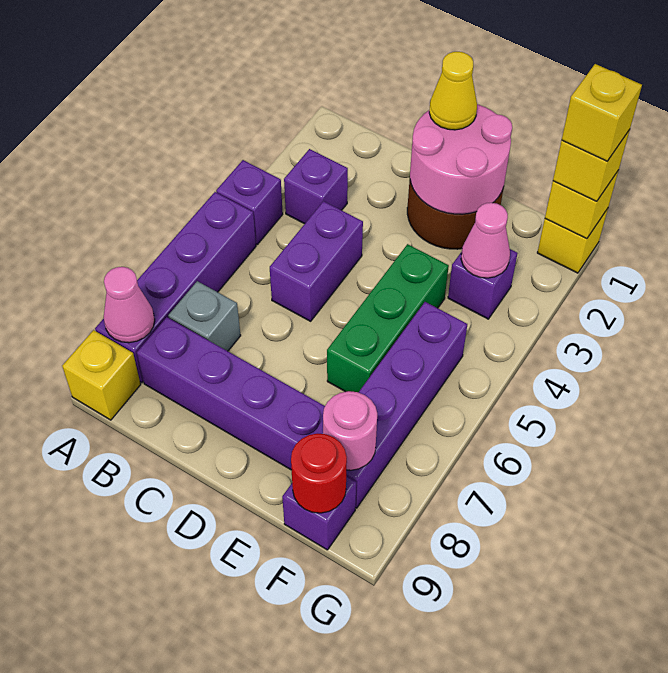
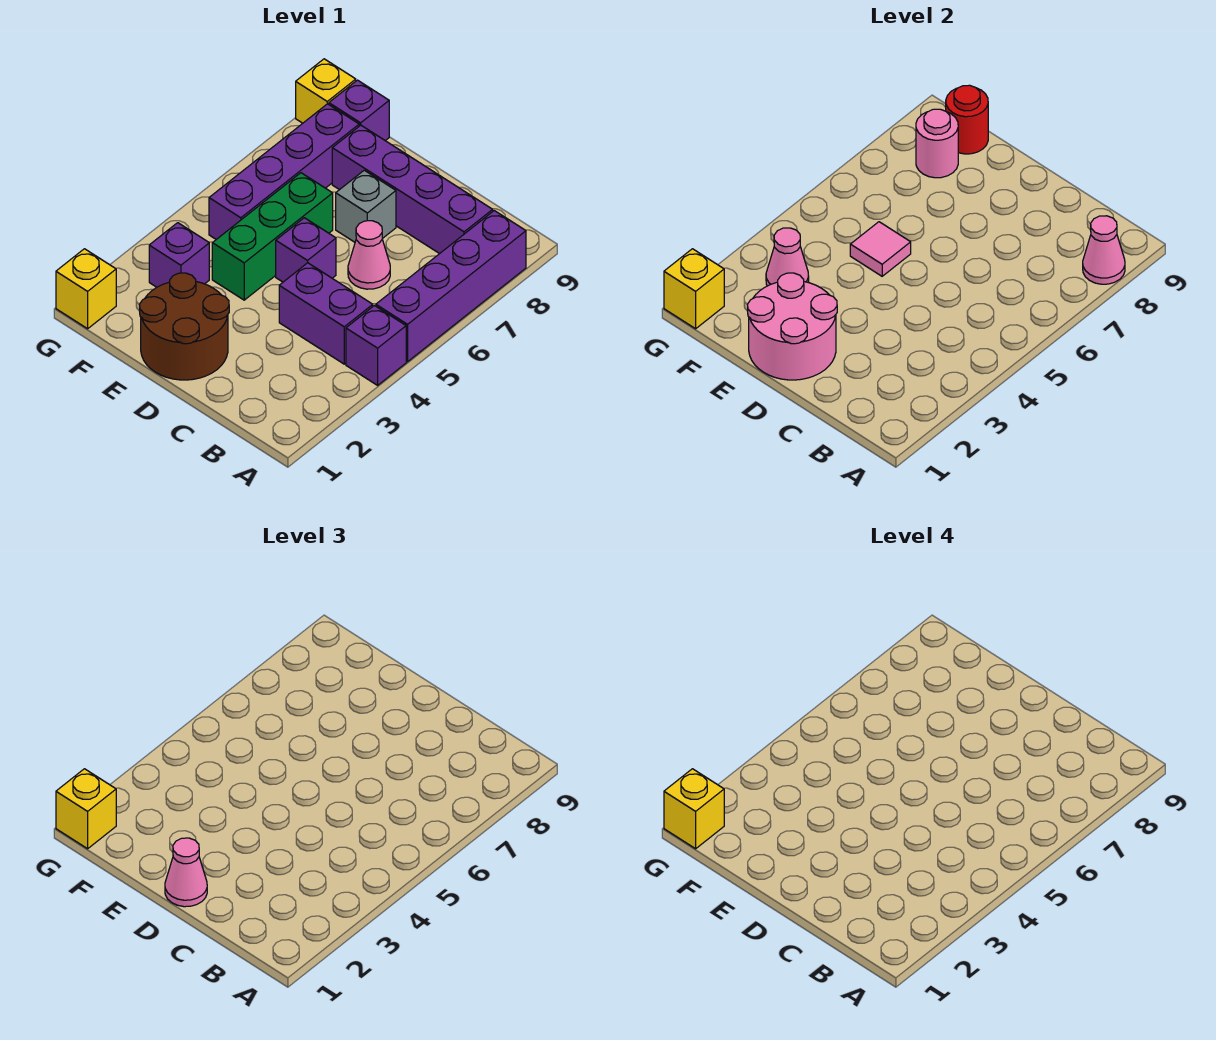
yellow 1x1 brick [62,330,141,420] -> yellow 1x1 brick moved to [296,59,356,123]
purple 1x1 brick [284,149,348,224] -> purple 1x1 brick moved to [276,218,336,282]
grey 1x1 brick [168,281,241,351] -> grey 1x1 brick moved to [336,170,396,242]
purple 1x2 brick [270,201,363,321] -> purple 1x2 brick turned to [279,263,373,364]
none -> pink 1x1 cone [348,221,390,289]
yellow 1x1 cone [429,52,477,130] -> pink 1x1 cone [165,838,207,907]
none -> pink 1x1 tile [850,222,911,276]

